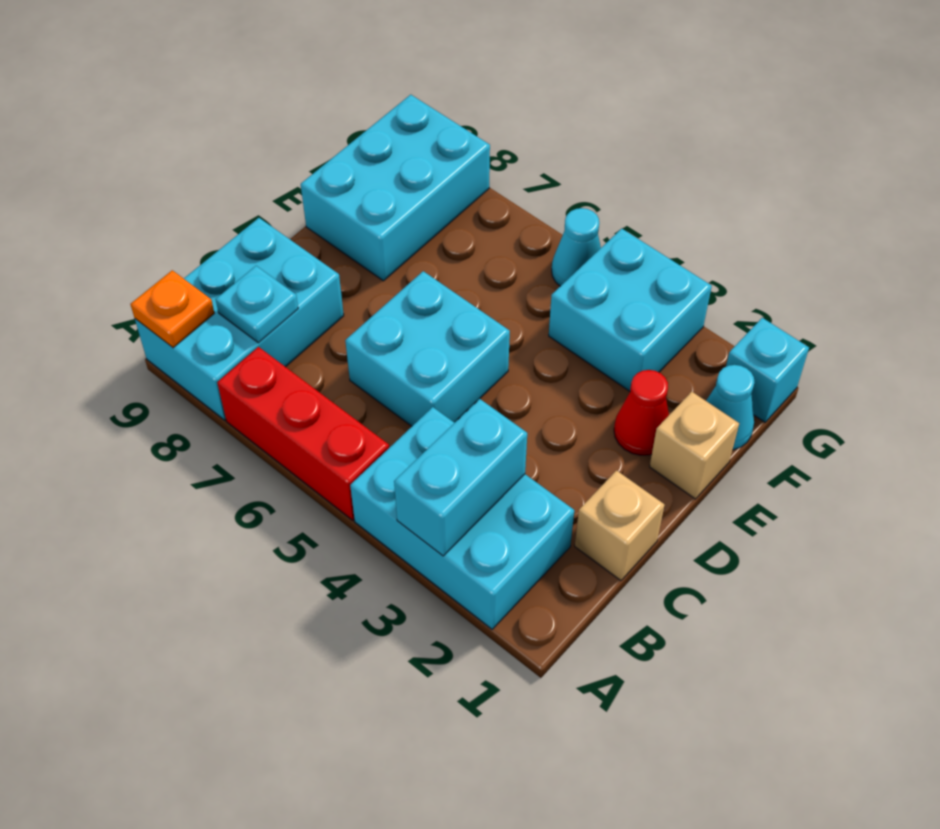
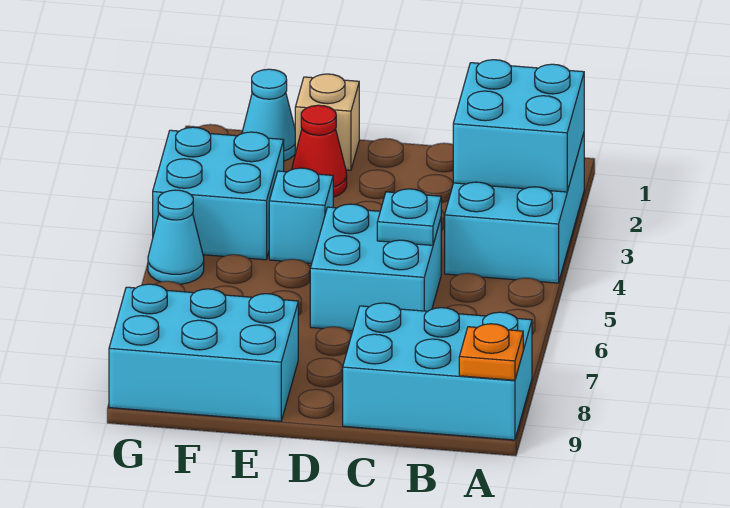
cyan 1x2 brick [394,399,527,556] -> cyan 2x2 brick [453,60,584,192]
red 1x3 brick [217,347,389,520] -> none
cyan 1x1 plate [216,266,298,343] -> cyan 1x1 plate moved to [377,189,441,245]
tan 1x1 brick [575,471,665,580] -> none
cyan 1x1 brick [726,318,809,422] -> cyan 1x1 brick moved to [269,168,333,263]

